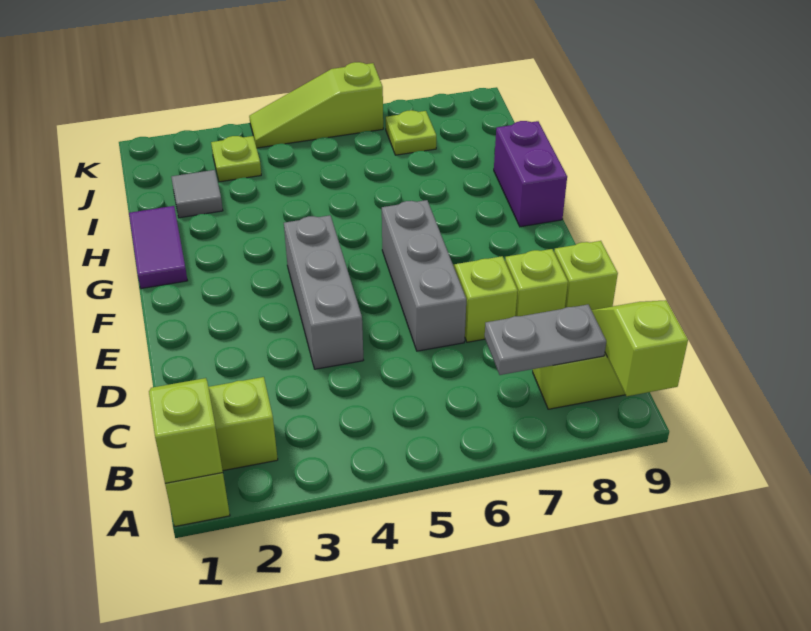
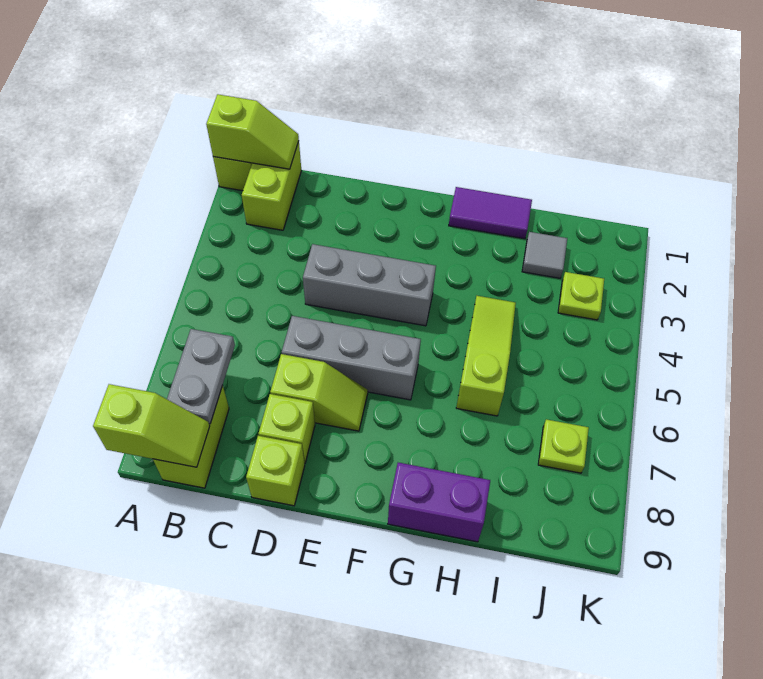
lime 1x3 slope [249,62,383,148] -> lime 1x3 slope moved to [456,296,516,416]

